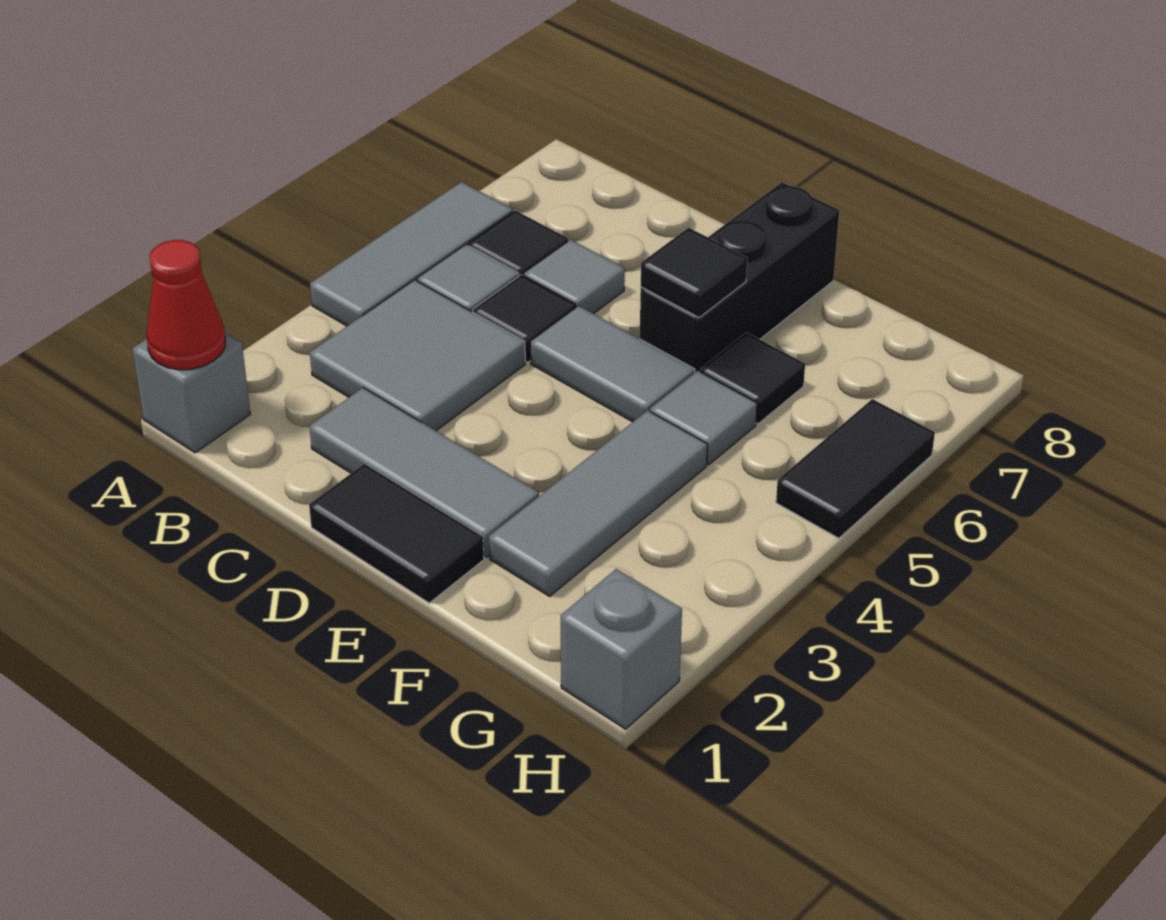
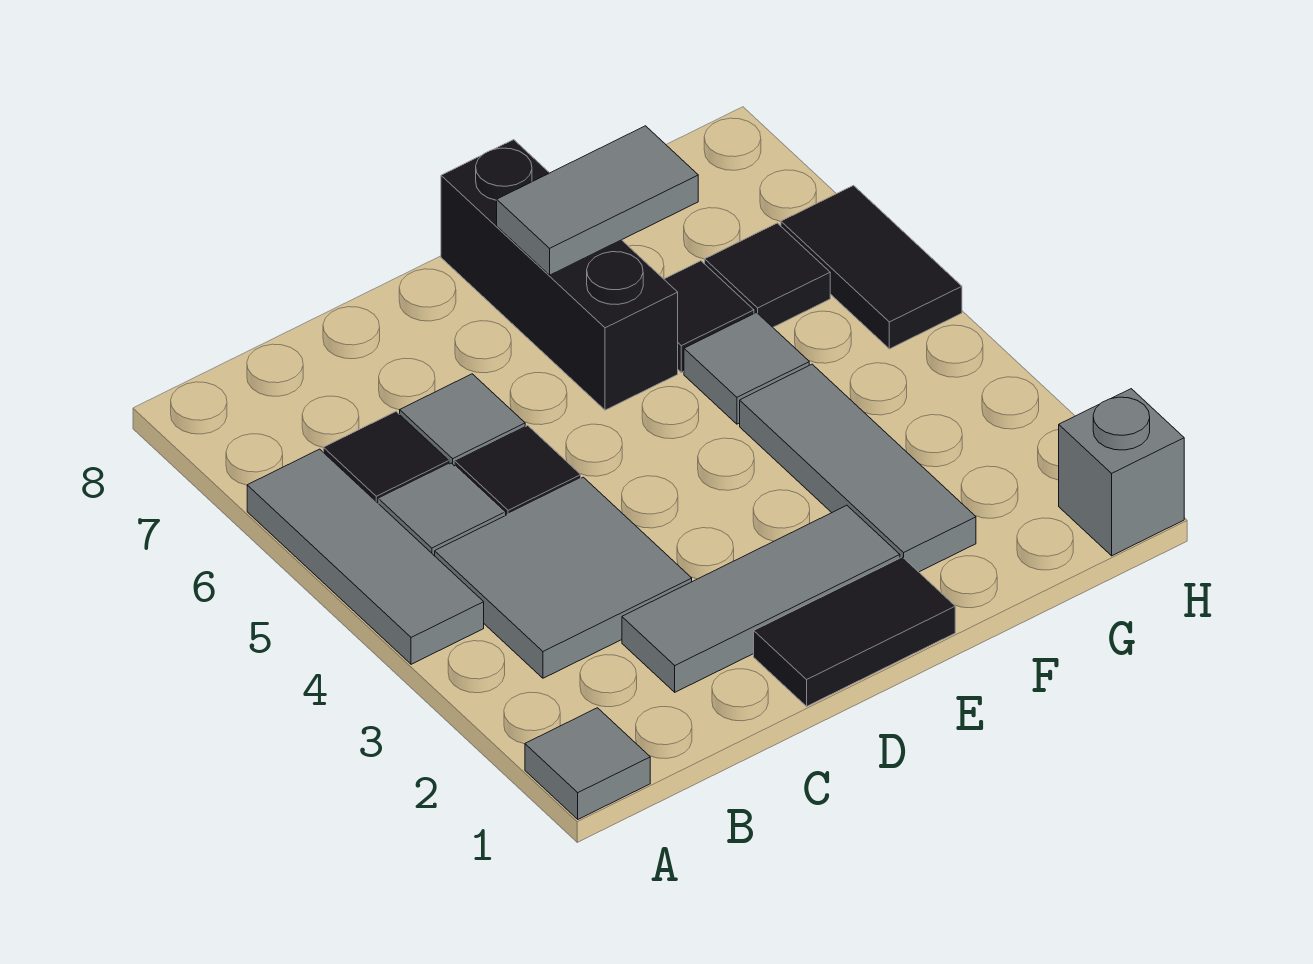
grey 1x1 brick [132,333,250,453] -> grey 1x1 tile [525,708,650,819]
red 1x1 cone [147,240,225,370] -> none
grey 1x2 tile [530,306,695,422] -> grey 1x2 tile moved to [497,126,698,275]
black 1x1 tile [641,228,747,317] -> black 1x1 tile moved to [705,223,830,327]

